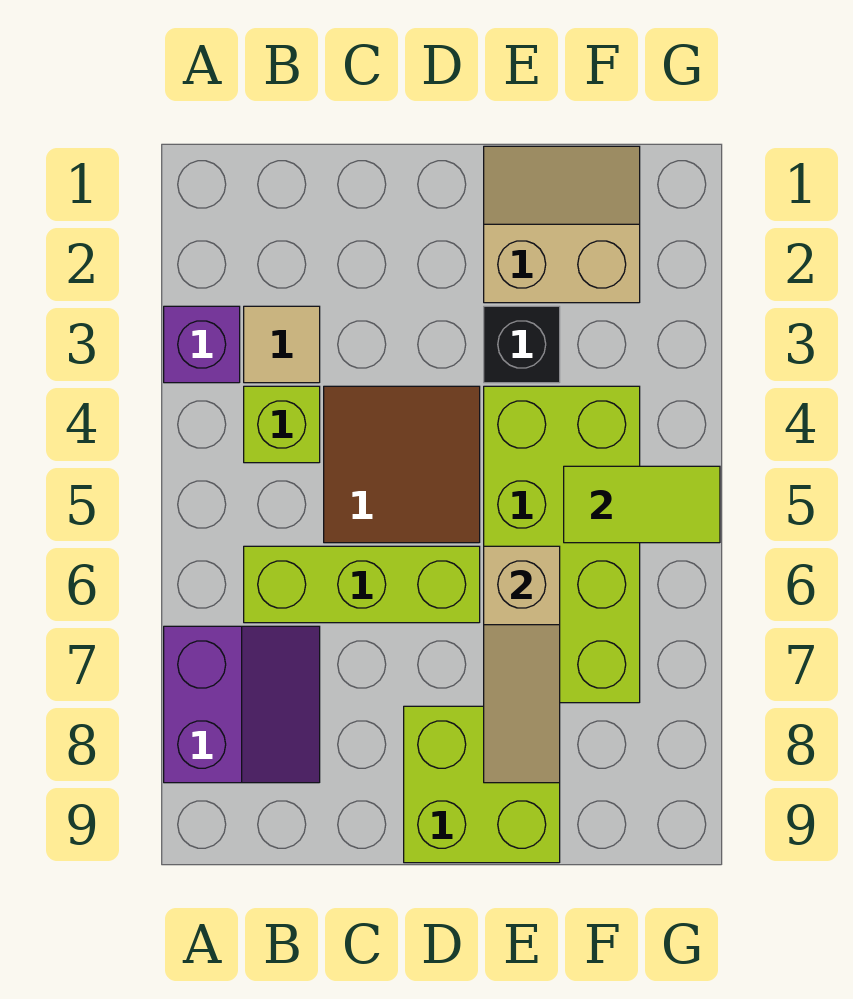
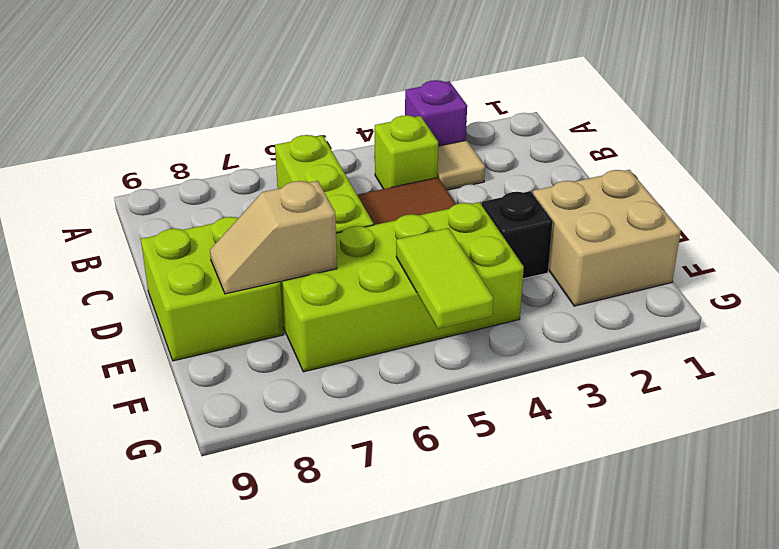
purple 2x2 slope [164,626,320,783] -> none
tan 2x2 slope [484,146,640,303] -> tan 2x2 brick [533,170,681,306]
tan 1x3 slope [484,546,560,783] -> tan 1x2 slope [210,181,337,294]

